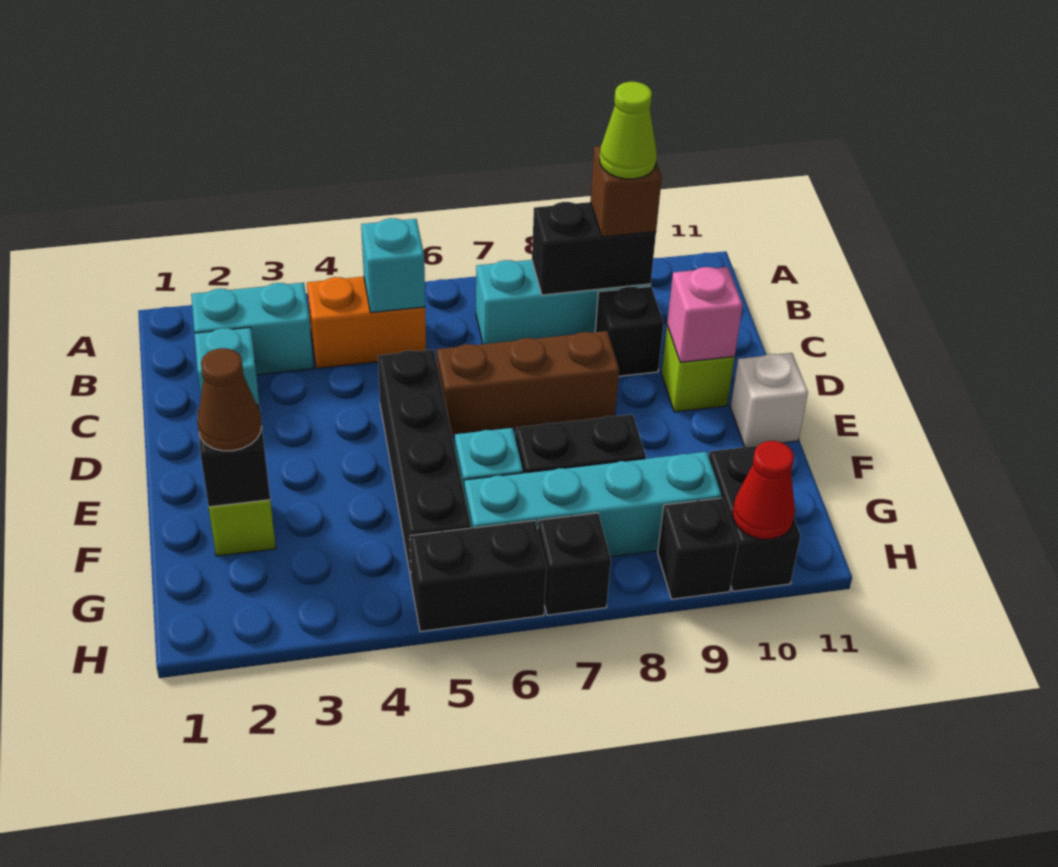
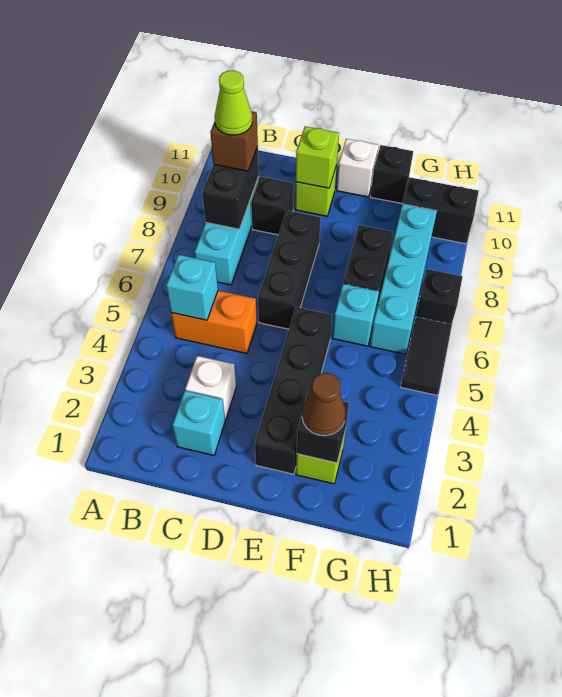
cyan 1x2 brick [191,283,313,375] -> none
orange 1x2 brick [307,277,426,368] -> orange 1x2 brick turned to [171,291,257,354]
none -> white 1x1 brick [185,356,236,420]
black 1x4 brick [378,349,471,578] -> black 1x4 brick turned to [255,307,332,474]
brown 1x3 brick [437,331,619,437] -> black 1x3 brick [258,211,321,329]
pink 1x1 brick [667,267,743,362] -> lime 1x1 brick [296,126,339,188]
black 1x2 brick [410,520,546,631] -> black 1x2 tile [401,317,452,395]
black 1x1 brick [658,498,738,599] -> black 1x1 brick moved to [370,145,413,204]
red 1x1 cone [732,441,795,539] -> none

